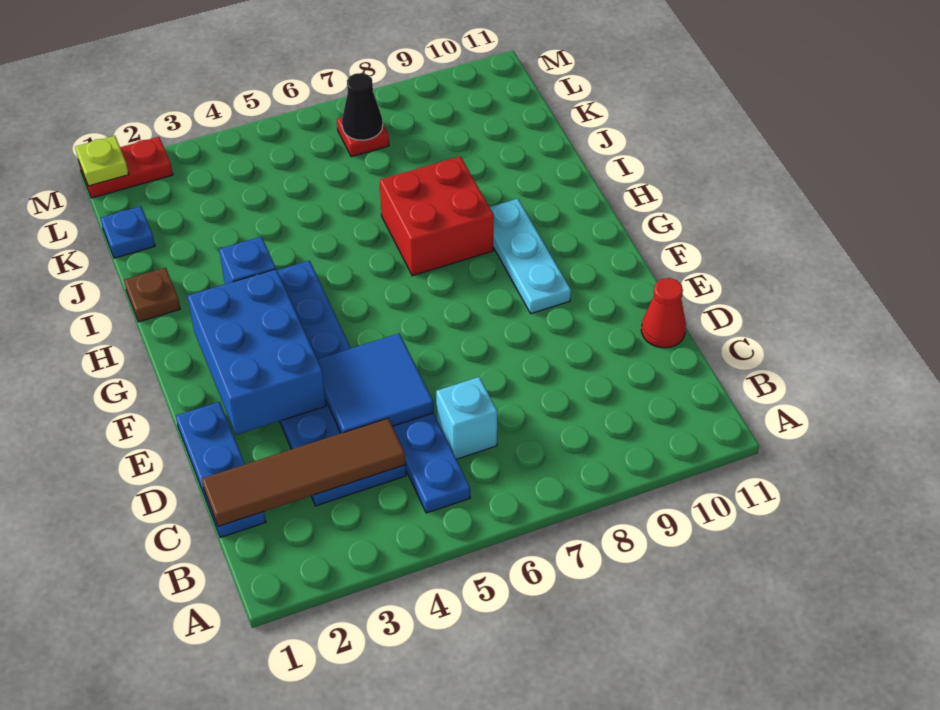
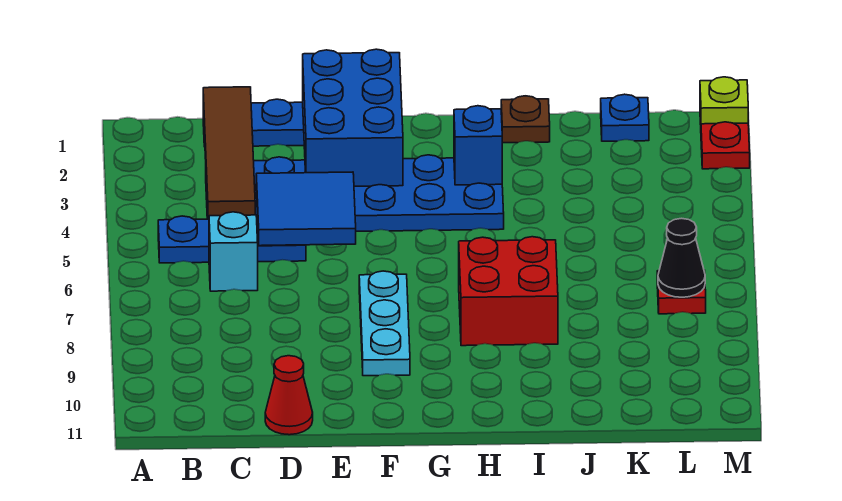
blue 2x3 brick [188,269,326,435] -> blue 2x3 brick turned to [303,49,403,186]
cyan 1x3 plate [490,199,571,313] -> cyan 1x3 plate turned to [359,271,410,376]

